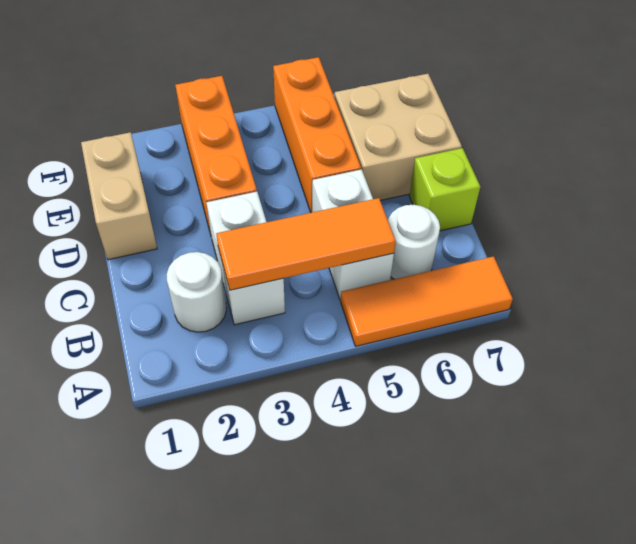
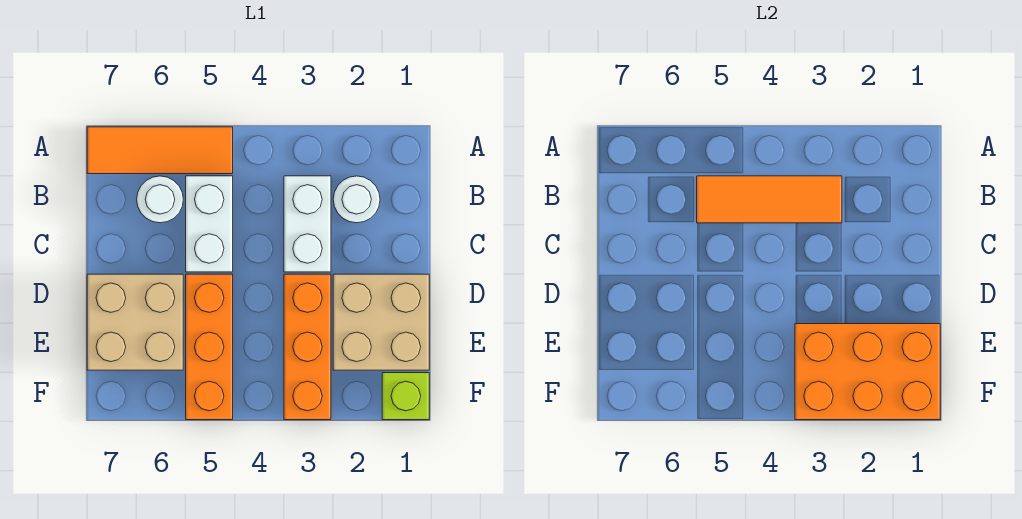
lime 1x1 brick [409,148,480,231] -> lime 1x1 brick moved to [382,373,429,420]
tan 1x2 brick [81,132,157,260] -> tan 2x2 brick [333,274,429,370]
none -> orange 2x3 brick [795,324,940,420]

